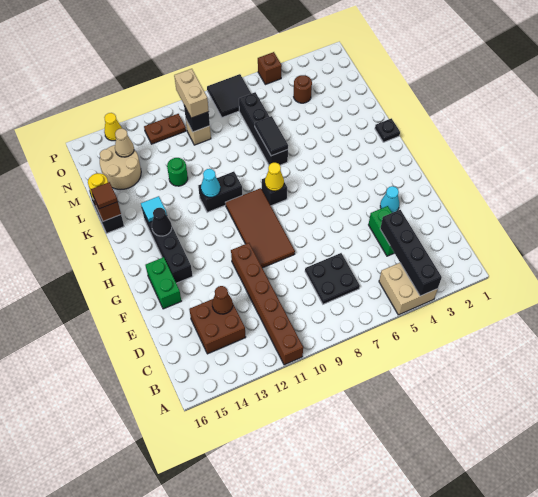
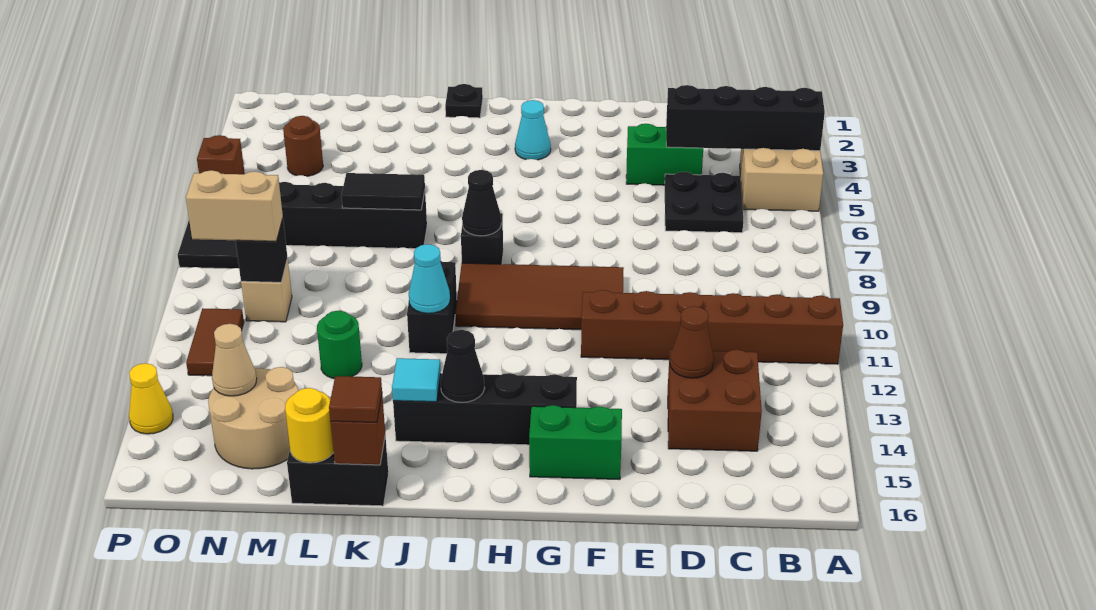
black 2x2 plate [305,253,360,304] -> black 2x2 plate moved to [665,172,743,233]
cyan 1x1 cone [380,186,399,213] -> cyan 1x1 cone moved to [515,100,551,160]
yellow 1x1 cone [265,163,284,191] -> black 1x1 cone [462,170,501,236]
brown 1x2 plate [144,114,186,144] -> brown 1x2 tile [186,308,244,376]

